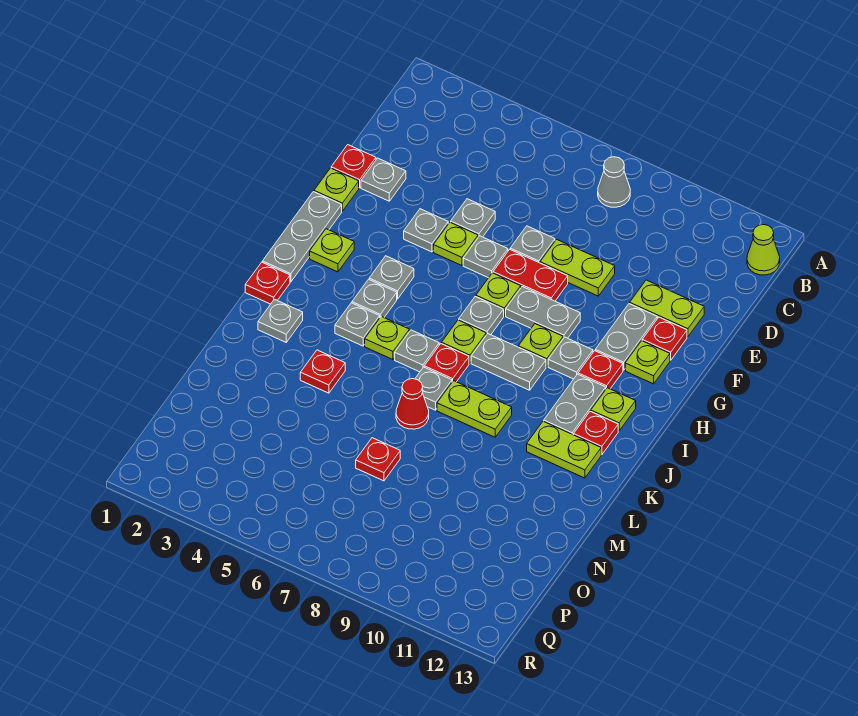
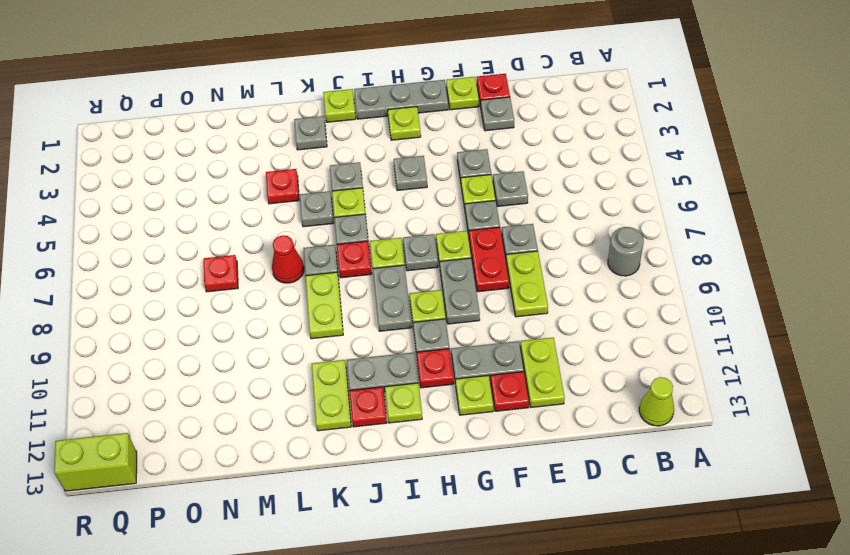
grey 1x1 cone [598,157,630,207] -> grey 1x1 round brick [608,227,644,276]
grey 1x1 plate [352,279,397,317] -> grey 1x1 plate moved to [300,191,334,227]
red 1x1 plate [245,262,290,304] -> lime 1x1 plate [323,89,356,122]
none -> lime 1x2 brick [54,433,137,491]

